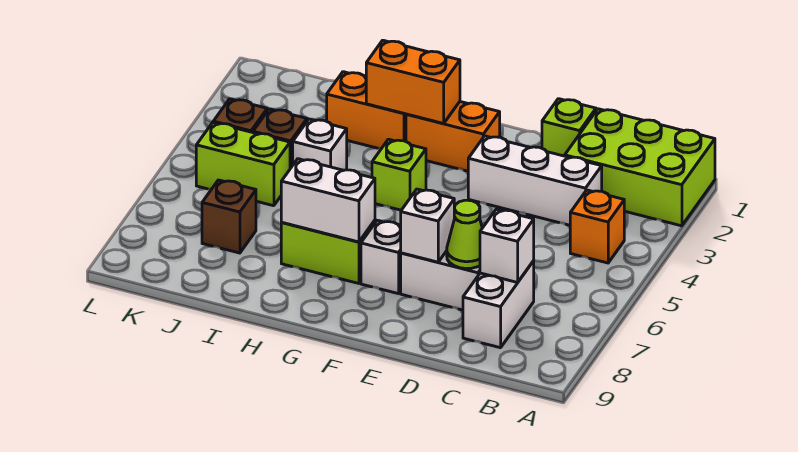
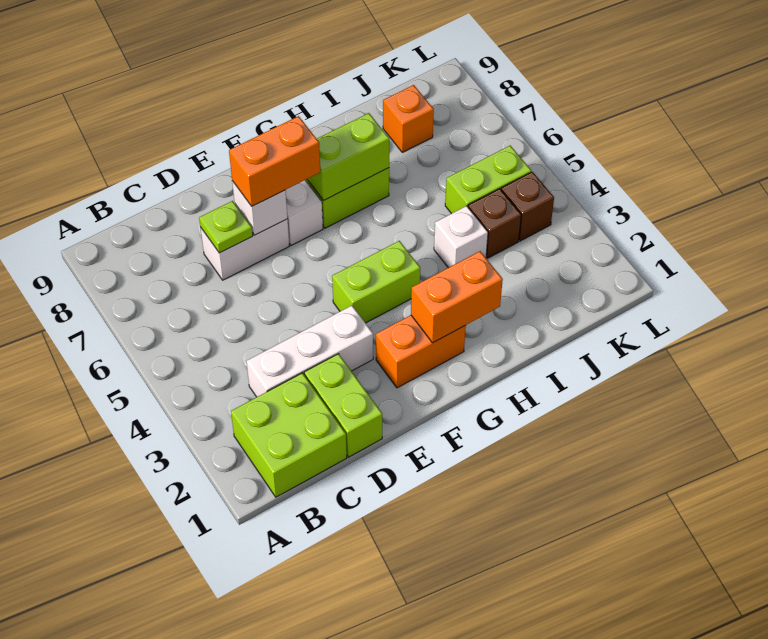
lime 2x3 brick [565,109,715,226] -> lime 2x2 brick [231,373,347,497]
orange 1x1 brick [570,190,624,263] -> orange 1x1 brick moved to [383,85,434,153]
white 1x2 brick [463,261,534,348] -> none
white 1x1 brick [480,209,534,282] -> none
lime 1x1 brick [542,99,596,156] -> lime 1x2 brick [304,354,382,457]
lime 1x1 cone [447,200,482,269] -> lime 1x1 plate [199,201,253,253]
lime 1x1 brick [372,139,426,210] -> lime 1x2 brick [332,241,420,323]
white 1x2 brick [281,159,375,242] -> lime 1x2 brick [307,113,389,201]
orange 1x2 brick [327,72,406,149] -> orange 1x2 brick moved to [229,116,320,206]
brown 1x1 brick [202,180,256,253] -> none

